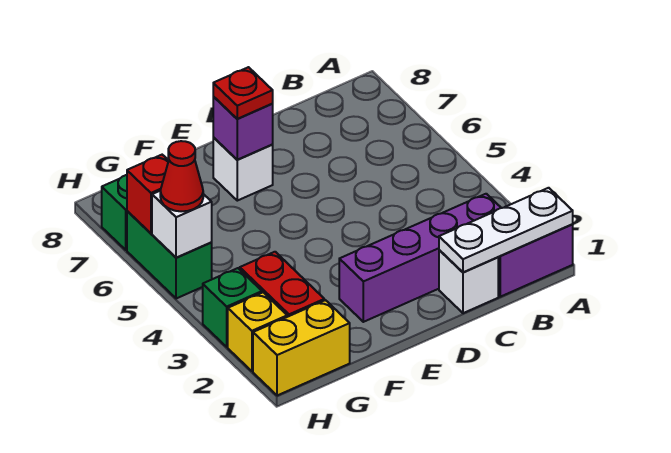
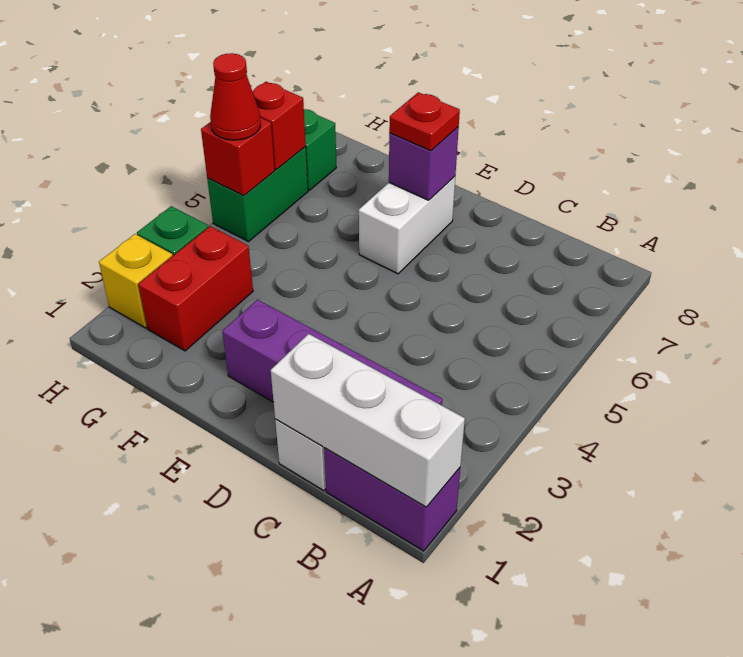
white 1x3 plate [439,188,573,272] -> white 1x3 brick [271,334,465,507]
white 1x1 brick [213,137,273,201] -> white 1x2 brick [359,176,455,274]
yellow 1x2 brick [253,300,350,396] -> none
white 1x1 brick [152,191,212,258] -> red 1x1 brick [201,118,275,196]

